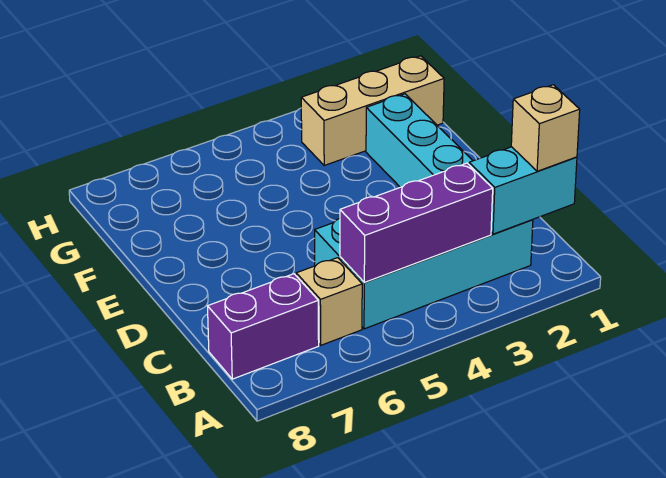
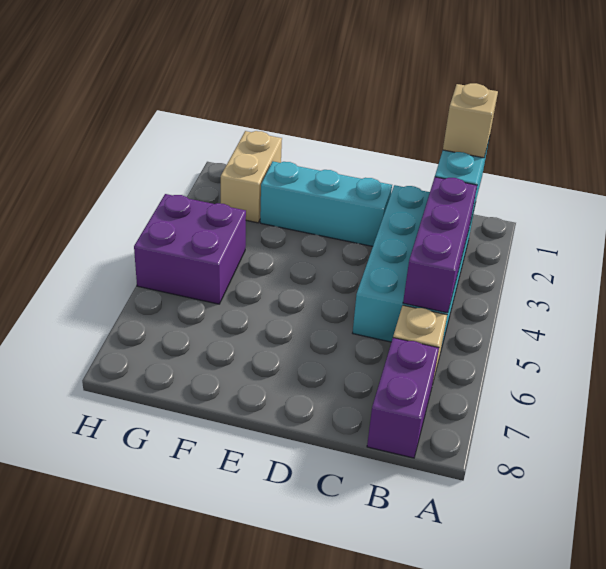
tan 1x3 brick [301,56,444,165] -> tan 1x2 brick [221,131,282,223]
none -> purple 2x2 brick [134,194,246,304]

